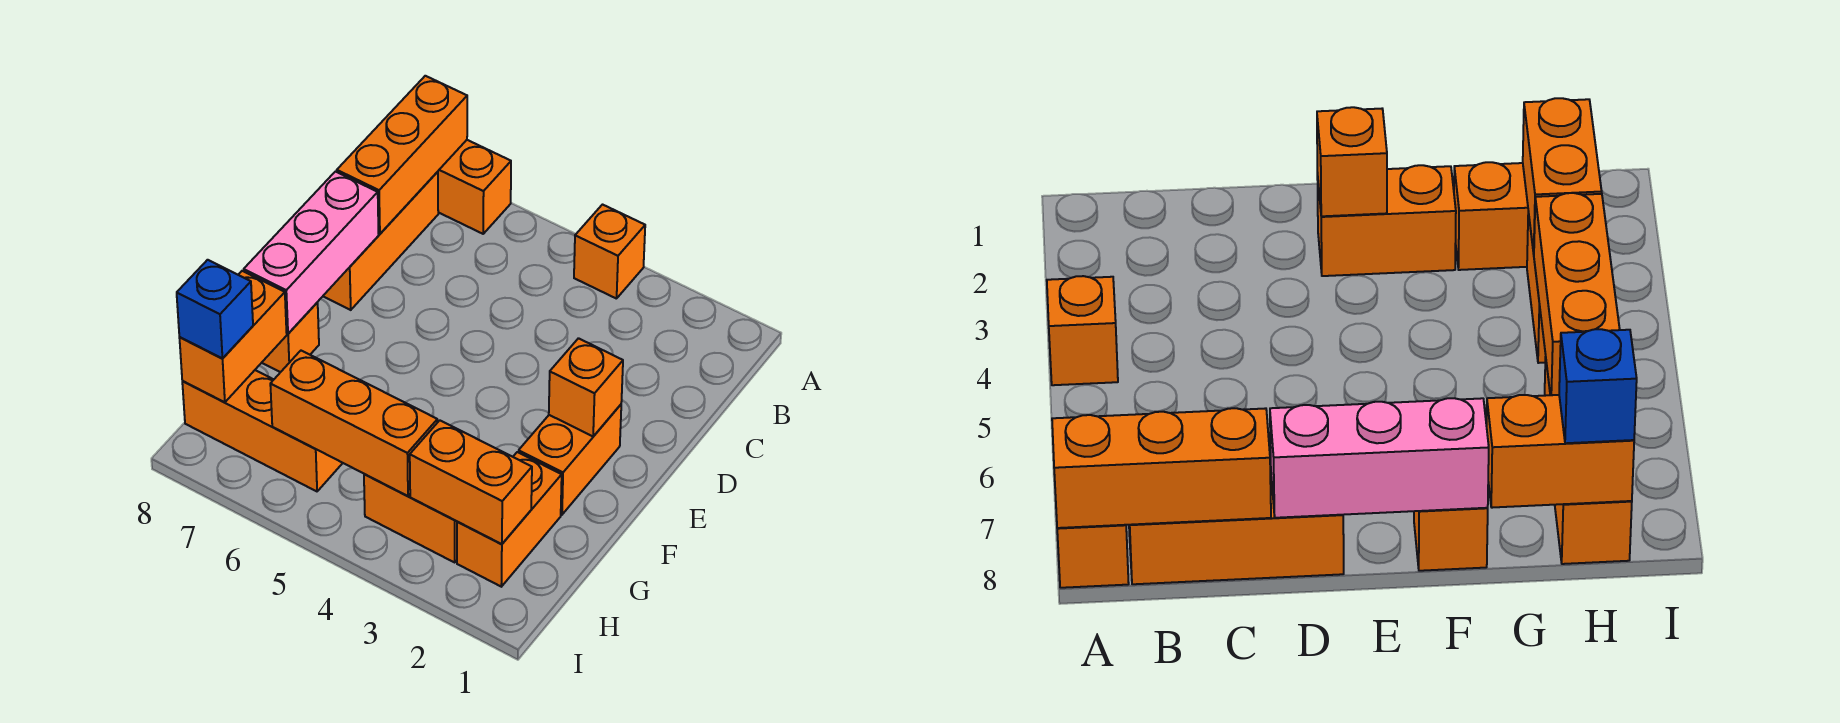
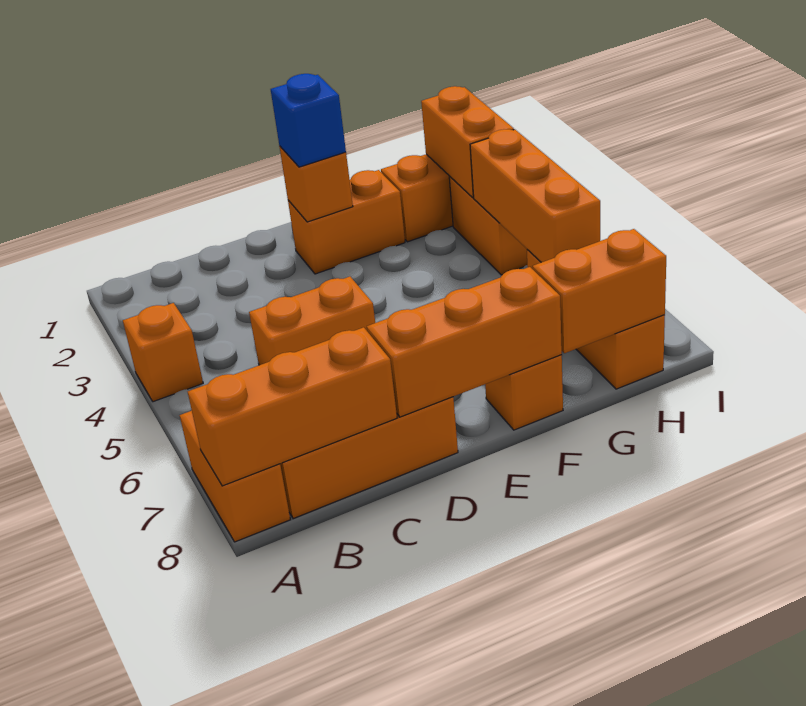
none -> orange 1x2 brick [249,277,375,365]
pink 1x3 brick [244,172,379,334] -> orange 1x3 brick [367,267,562,417]
blue 1x1 brick [177,260,253,359] -> blue 1x1 brick moved to [271,74,346,167]

